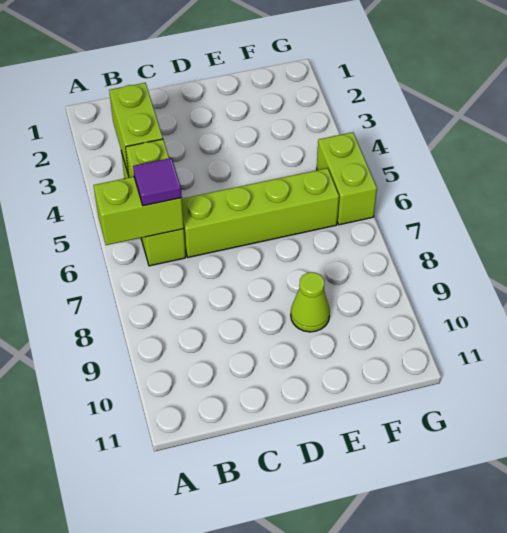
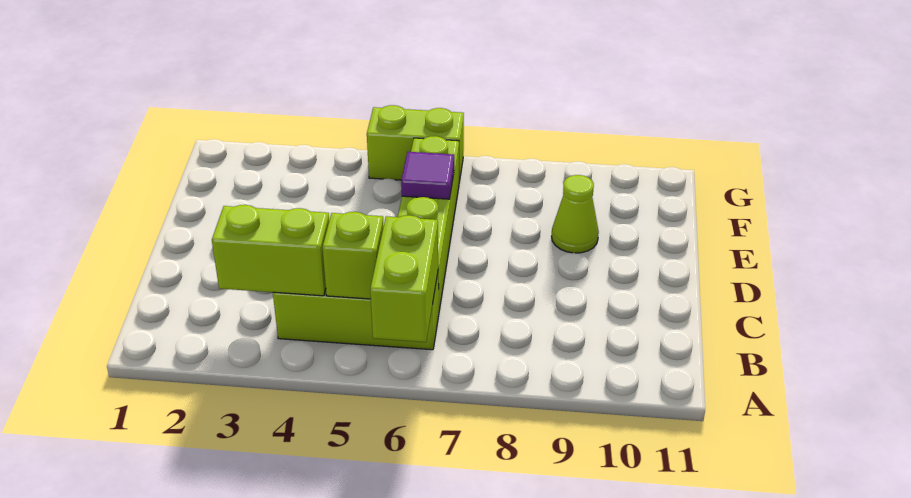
purple 1x1 tile [133,158,182,206] -> purple 1x1 tile moved to [401,152,454,199]

